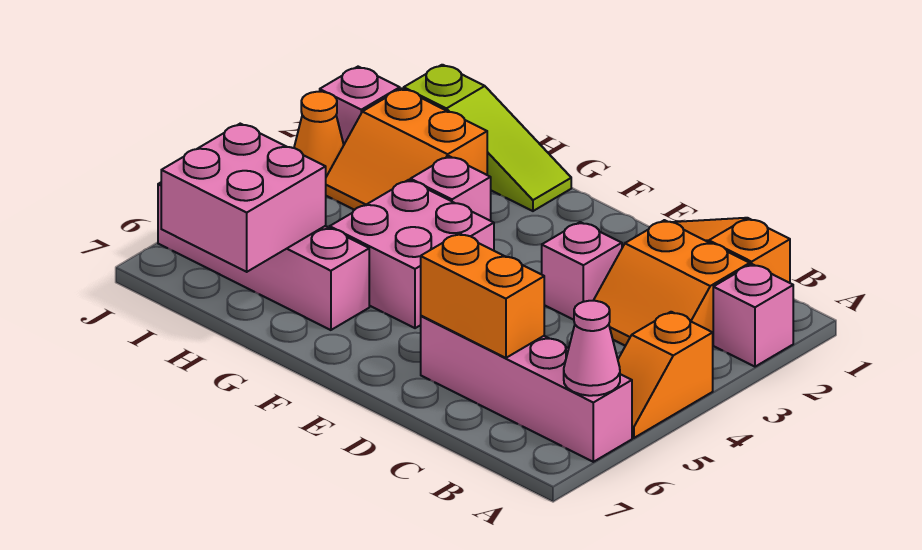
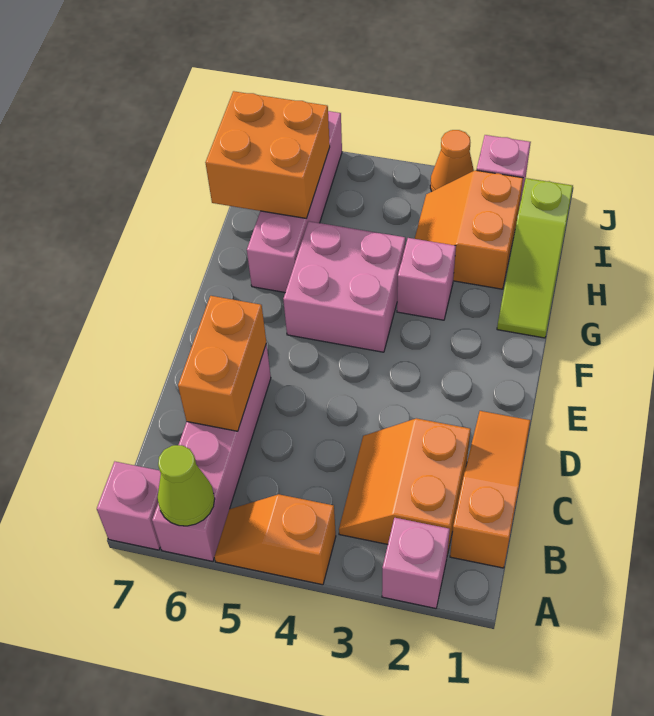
pink 1x1 cone [564,301,620,396] -> lime 1x1 cone [158,445,215,526]
pink 1x1 brick [542,222,622,320] -> pink 1x1 brick moved to [97,462,161,550]
pink 2x2 brick [161,124,326,272] -> orange 2x2 brick [205,91,330,219]

